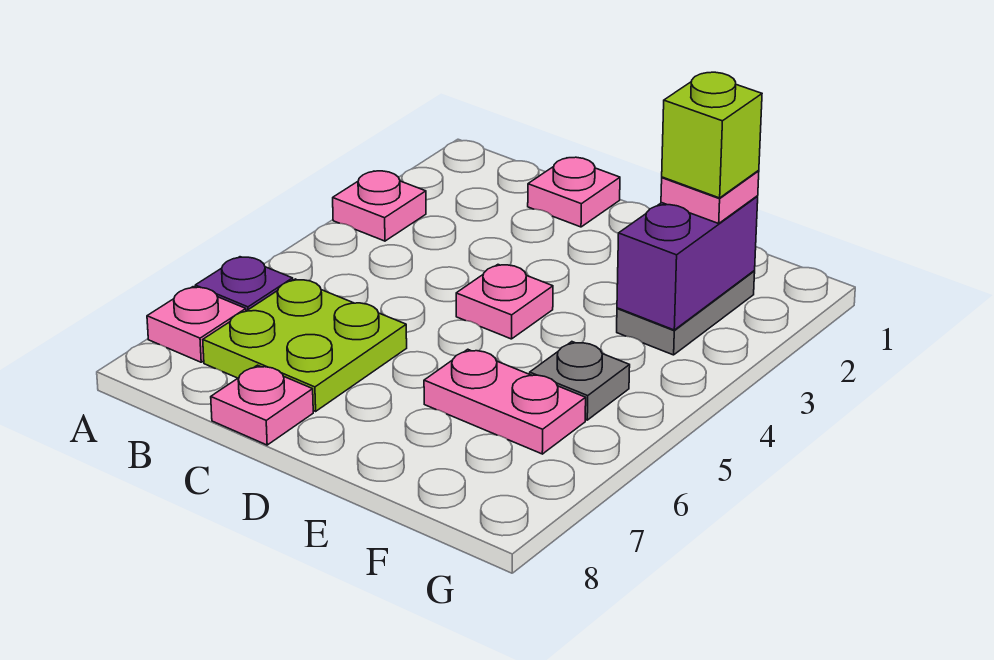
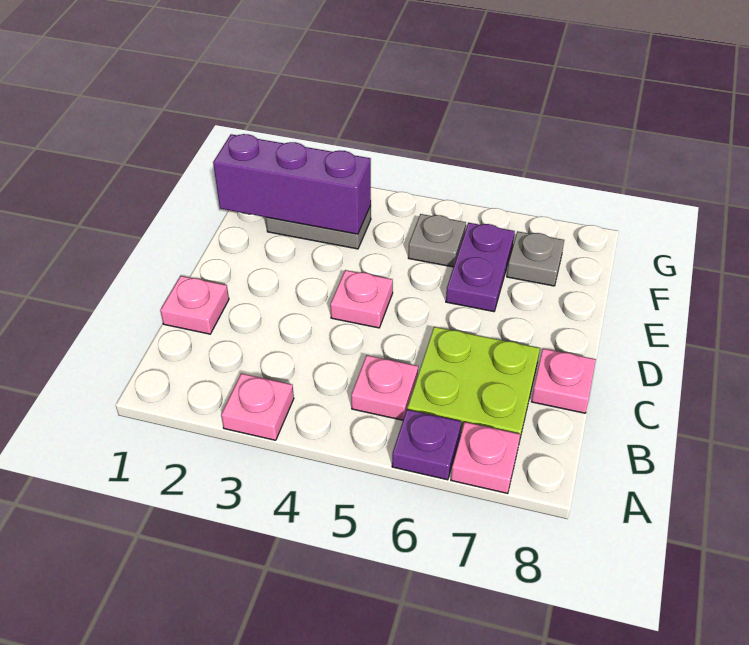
pink 1x2 plate [424,349,586,454] -> purple 1x2 plate [446,223,515,312]
purple 1x2 brick [617,196,758,330] -> purple 1x3 brick [213,134,371,234]
pink 1x1 plate [661,171,759,223] -> pink 1x1 plate moved to [351,355,418,420]
lime 1x1 brick [662,72,762,198] -> none
none -> grey 1x1 plate [507,231,564,286]

